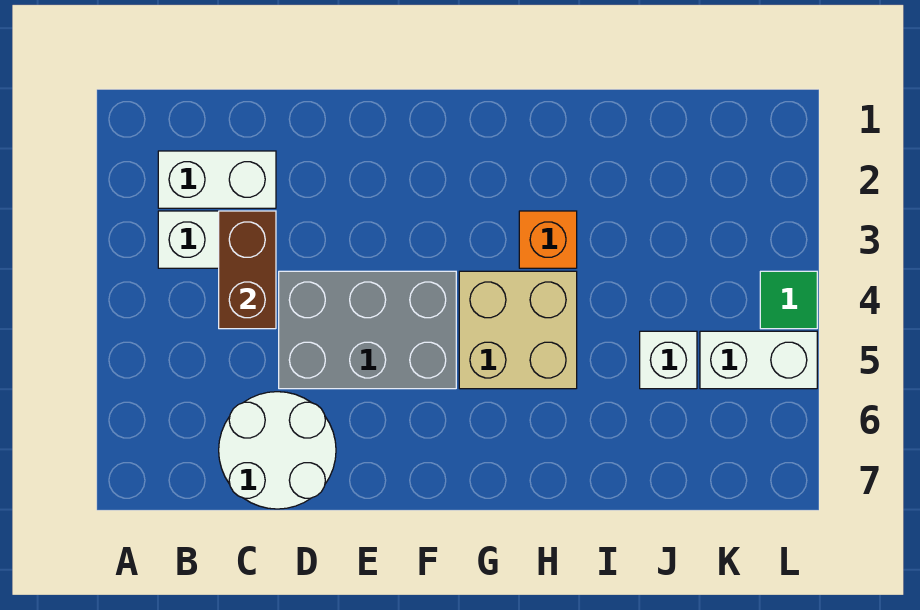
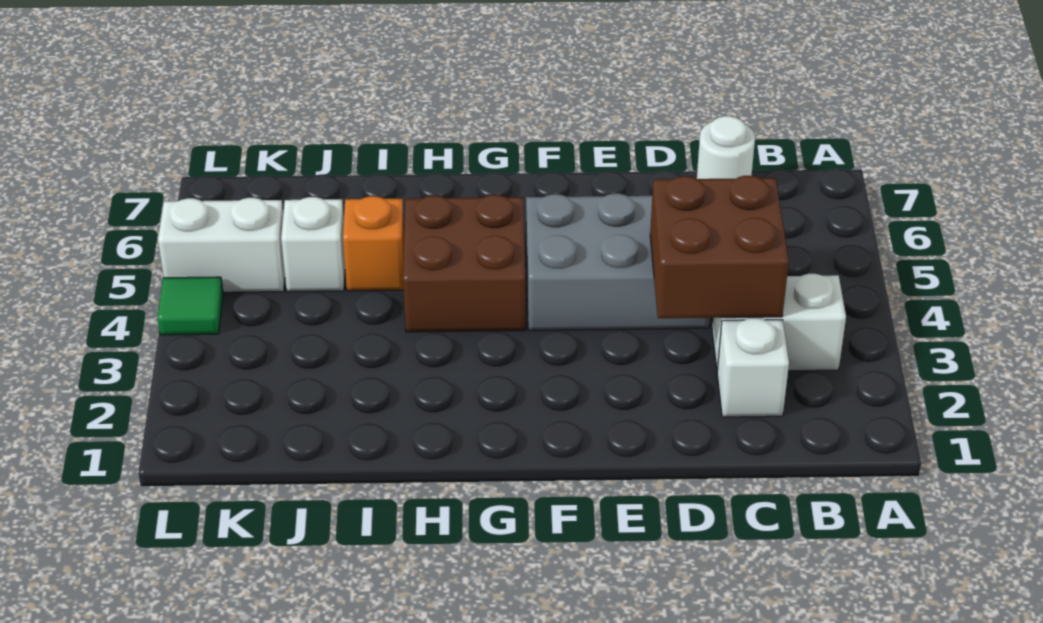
white 1x2 brick [158,151,276,208] -> white 1x1 brick [717,318,789,417]
brown 1x2 brick [219,211,276,329] -> brown 2x2 brick [650,176,789,318]
white 2x2 round brick [219,392,336,509] -> white 1x1 round brick [697,116,755,179]
tan 2x2 brick [459,271,577,389] -> brown 2x2 brick [403,195,525,332]
orange 1x1 brick [519,211,577,268] -> orange 1x1 brick moved to [343,196,404,291]

